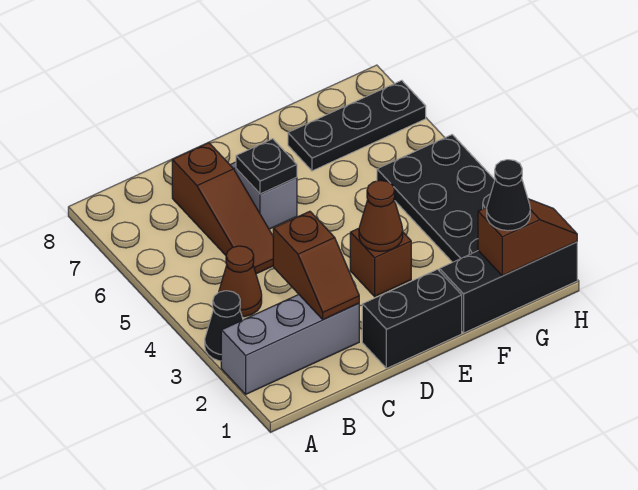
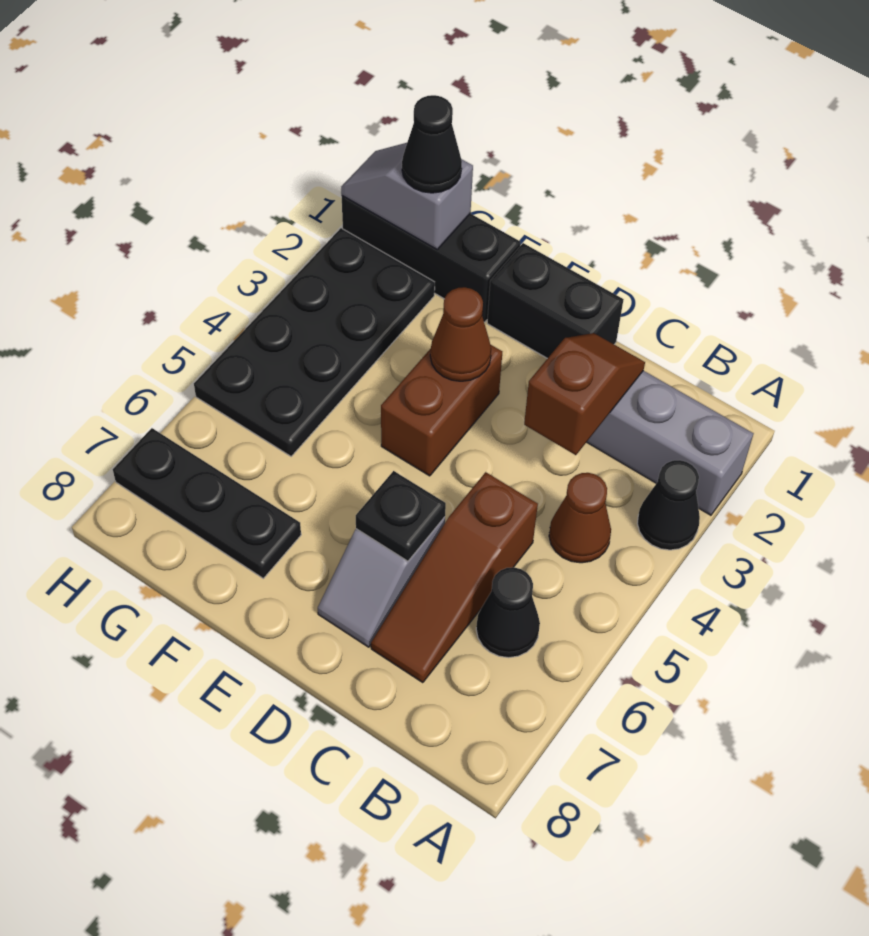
none -> black 1x1 cone [476,567,540,658]
brown 1x3 slope [172,143,273,274] -> brown 1x3 slope turned to [371,472,538,683]
brown 1x1 brick [350,228,411,297] -> brown 1x2 brick [381,344,502,476]
brown 1x2 slope [478,199,577,276] -> grey 1x2 slope [341,143,473,249]

